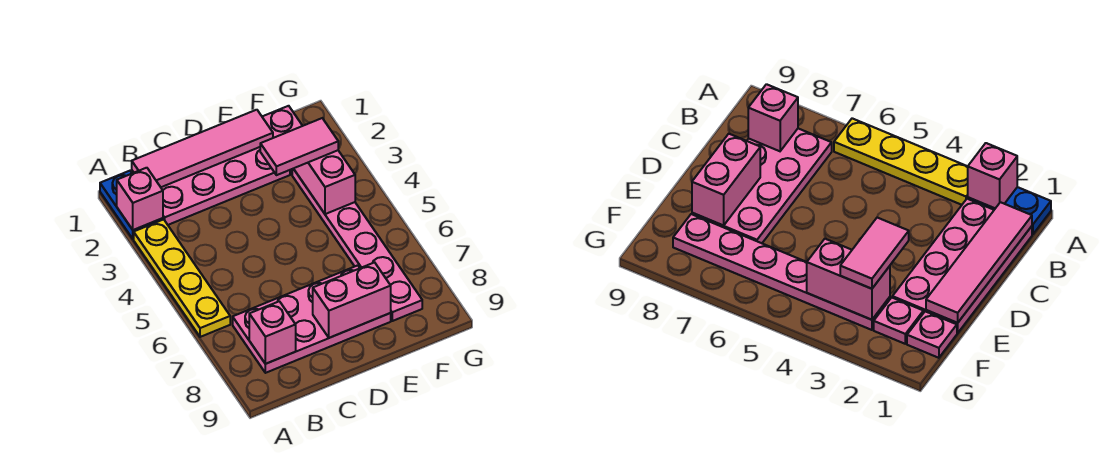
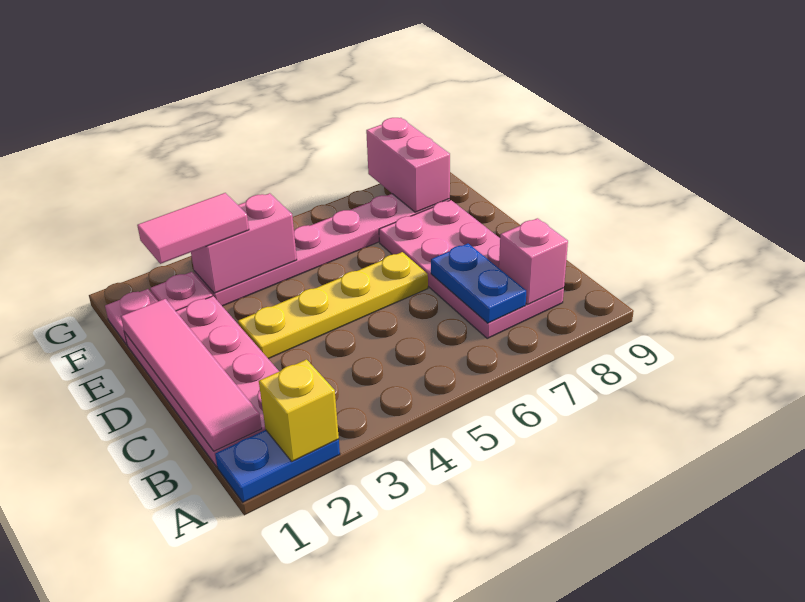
pink 1x1 brick [117,168,163,230] -> yellow 1x1 brick [259,360,339,461]
yellow 1x4 plate [134,219,230,337] -> yellow 1x4 plate moved to [238,252,428,359]
none -> blue 1x2 plate [431,243,526,323]
pink 1x2 brick [313,262,391,338] -> pink 1x2 brick moved to [366,118,450,212]
pink 1x2 tile [260,118,338,175] -> pink 1x2 tile turned to [137,193,249,264]

